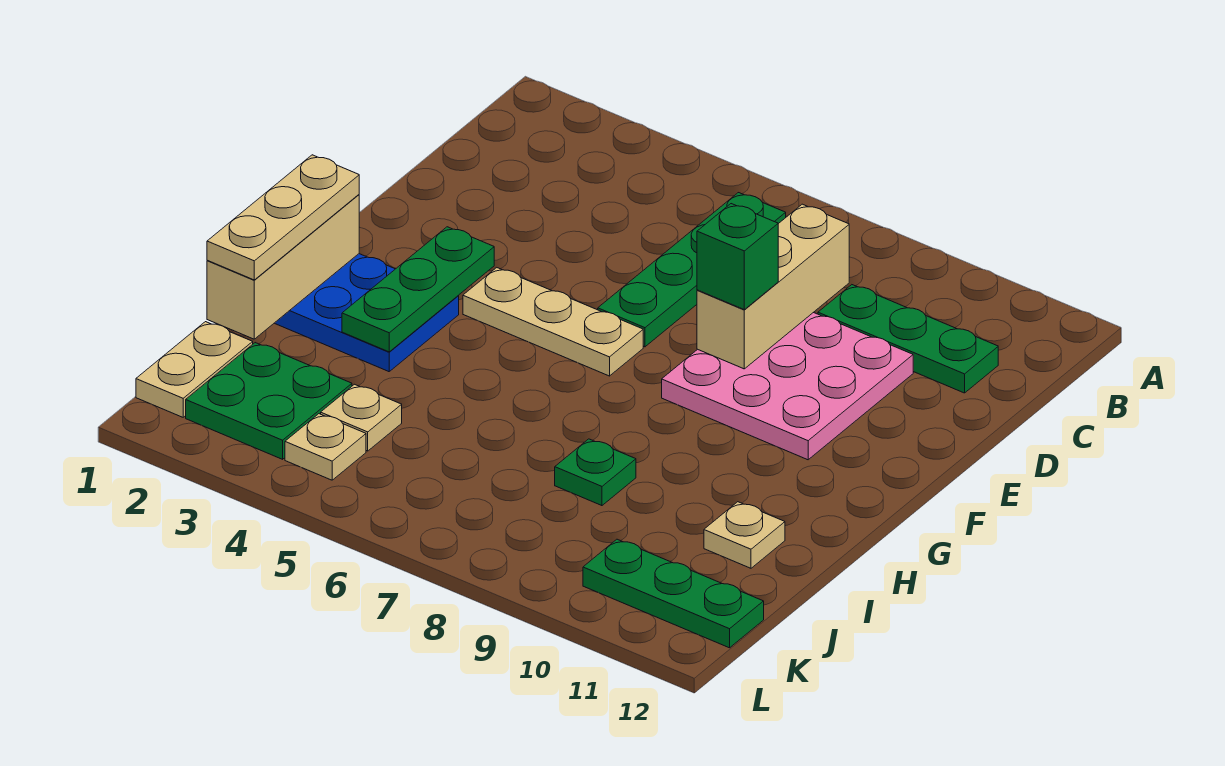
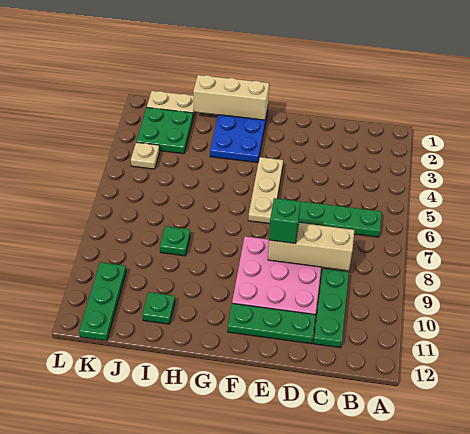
green 1x3 plate [342,227,494,352] -> green 1x3 plate moved to [228,303,316,344]
tan 1x3 plate [207,155,359,280] -> none
tan 1x1 plate [704,502,785,568] -> green 1x1 plate [142,292,175,324]
tan 1x1 plate [321,384,402,451] -> none

